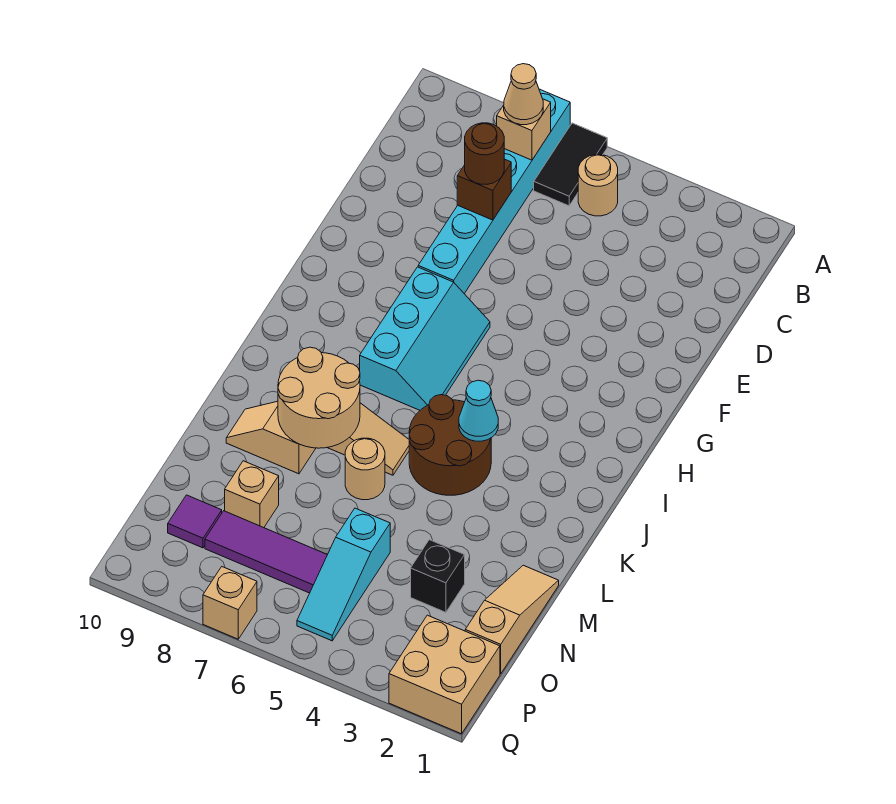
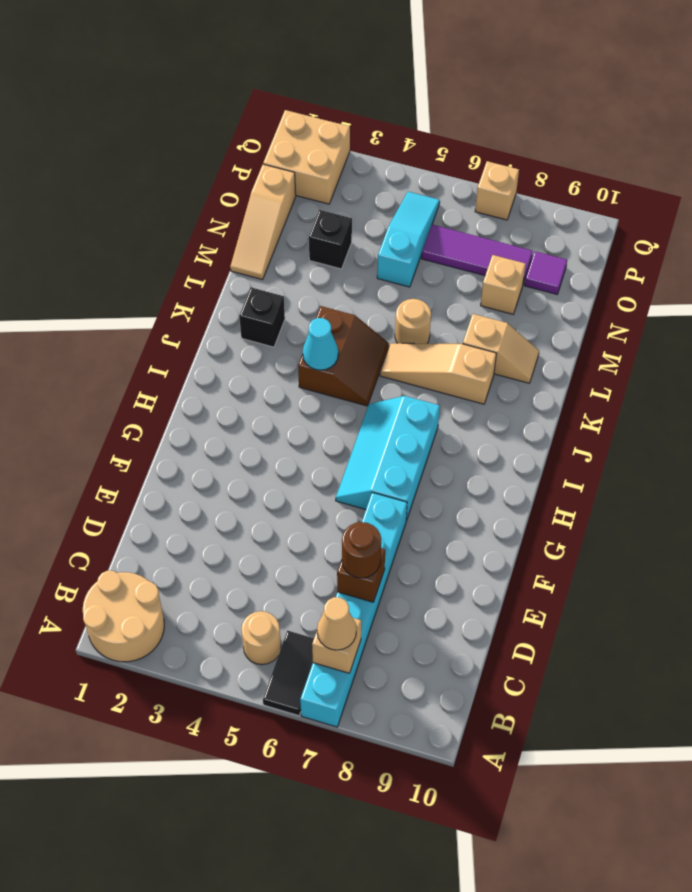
brown 2x2 round brick [409,395,491,495] -> brown 2x2 slope [298,306,389,406]
none -> black 1x1 brick [239,287,285,347]
tan 2x2 round brick [278,347,360,448] -> tan 2x2 round brick moved to [83,571,164,662]

